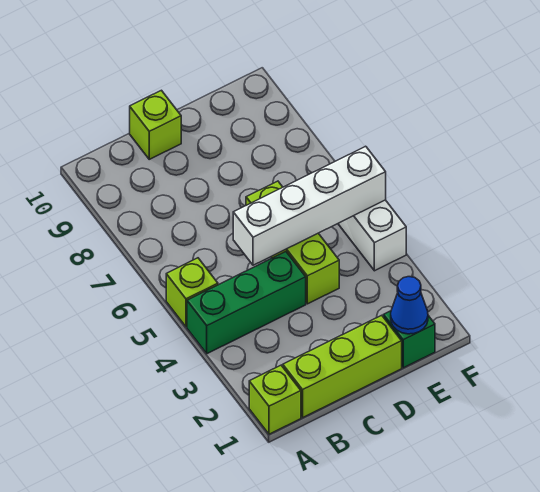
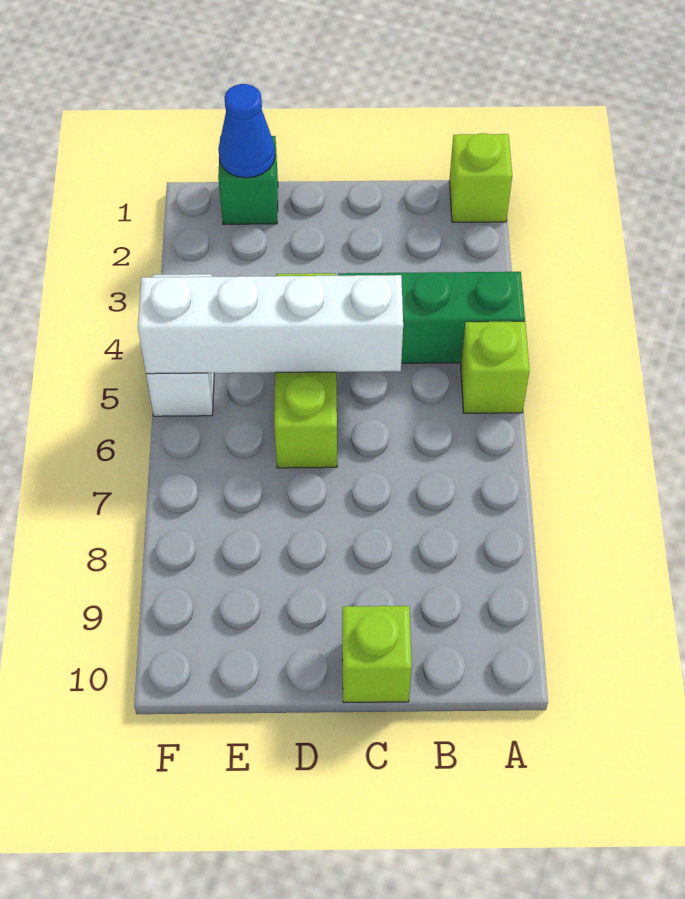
lime 1x3 brick [283,315,402,417] -> none

